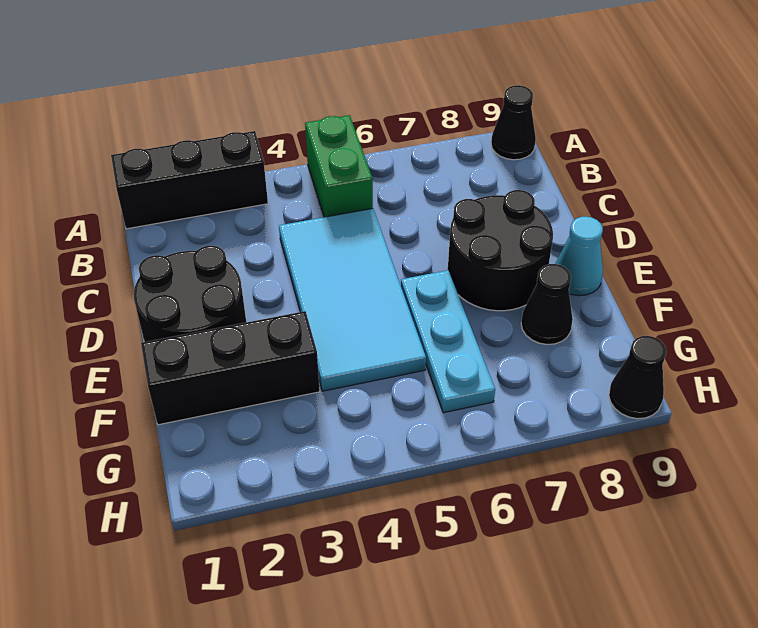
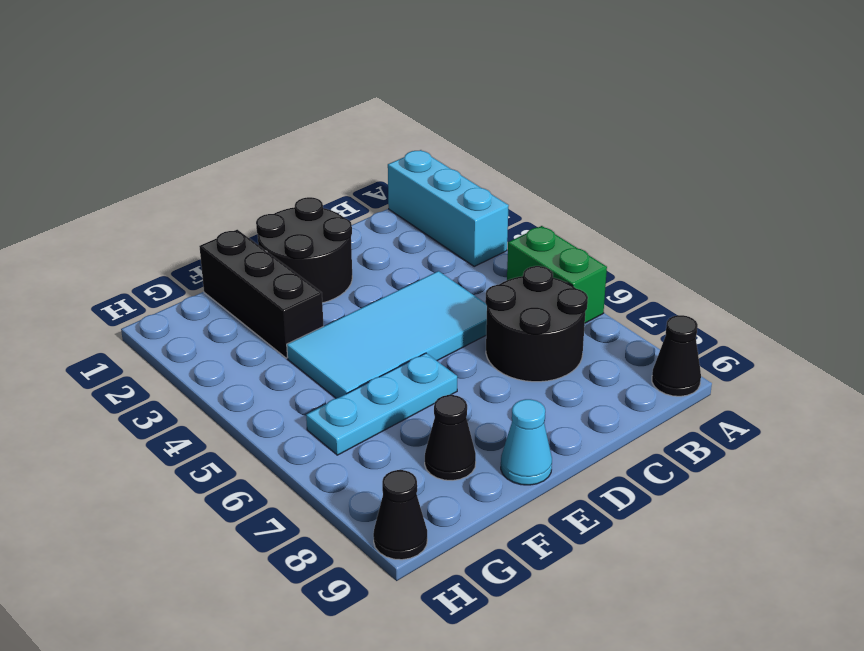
black 1x3 brick [111,131,268,229] -> cyan 1x3 brick [388,150,509,266]
green 1x2 brick [305,115,373,217] -> green 1x2 brick turned to [507,226,607,323]
black 2x2 round brick [448,190,553,311] -> black 2x2 round brick moved to [485,266,588,382]

